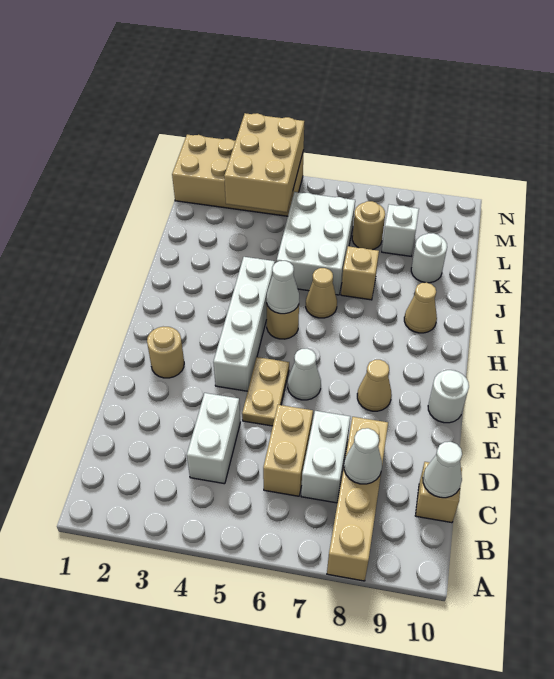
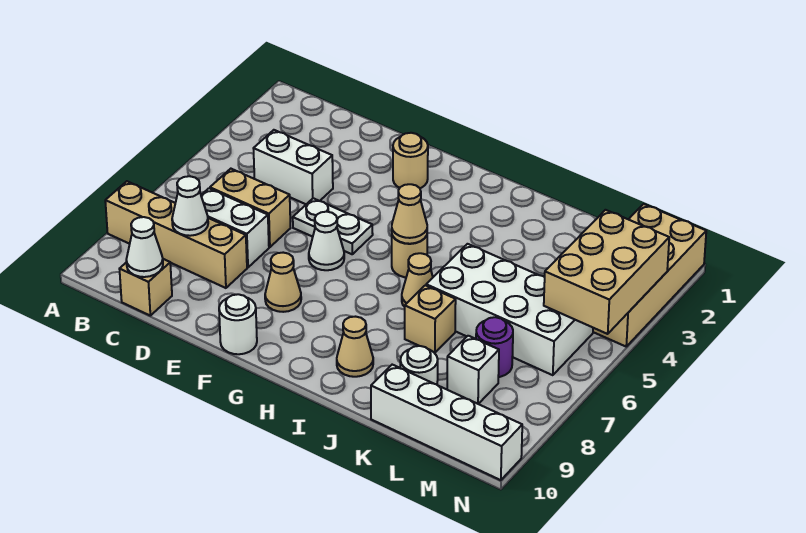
tan 1x2 plate [242,357,289,426] -> white 1x2 plate [293,198,373,254]
white 1x4 brick [213,257,275,391] -> white 1x4 brick moved to [371,365,522,480]
white 1x1 cone [266,261,299,314] -> tan 1x1 cone [392,184,427,244]
white 2x3 brick [277,192,355,295] -> white 2x4 brick [426,244,593,375]
tan 2x3 brick [224,113,304,212] -> tan 2x3 brick turned to [544,210,669,334]
tan 1x1 round brick [352,201,385,250] -> purple 1x1 round brick [476,317,513,377]

